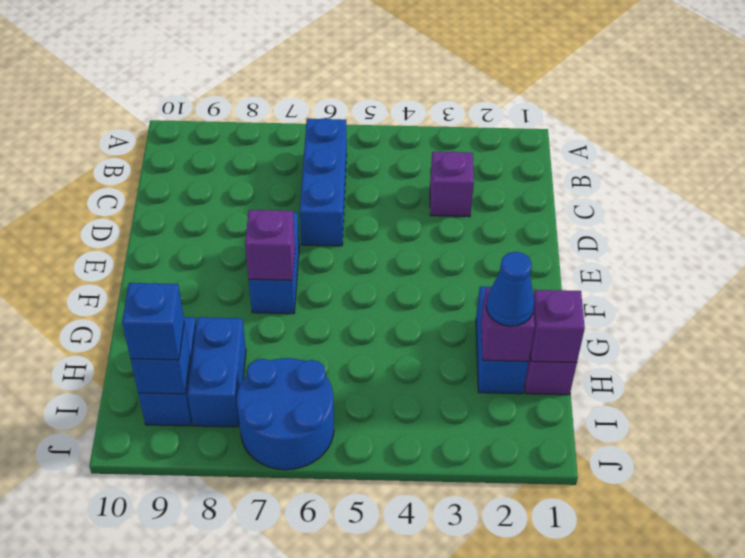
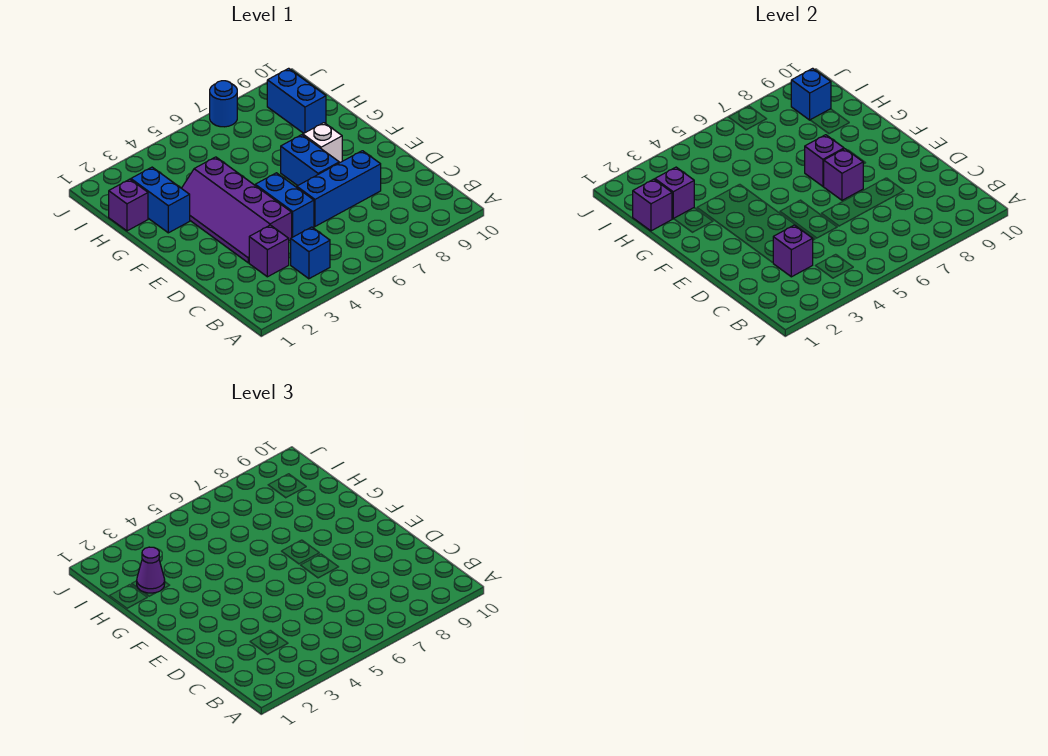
blue 1x3 brick [300,118,347,246] -> blue 1x3 brick turned to [297,151,381,226]
none -> purple 1x1 brick [773,225,813,277]
none -> purple 2x4 slope [182,157,292,263]
none -> purple 1x1 brick [823,149,863,200]
none -> white 1x1 brick [303,123,342,163]
blue 1x1 cone [486,252,534,326] -> purple 1x1 cone [137,547,165,593]
blue 1x2 brick [188,317,246,427] -> blue 1x2 brick moved to [255,173,314,237]
blue 2x2 round brick [237,358,334,470] -> blue 1x1 round brick [210,81,237,127]
blue 1x1 brick [122,283,184,360] -> blue 1x1 brick moved to [291,227,330,279]

